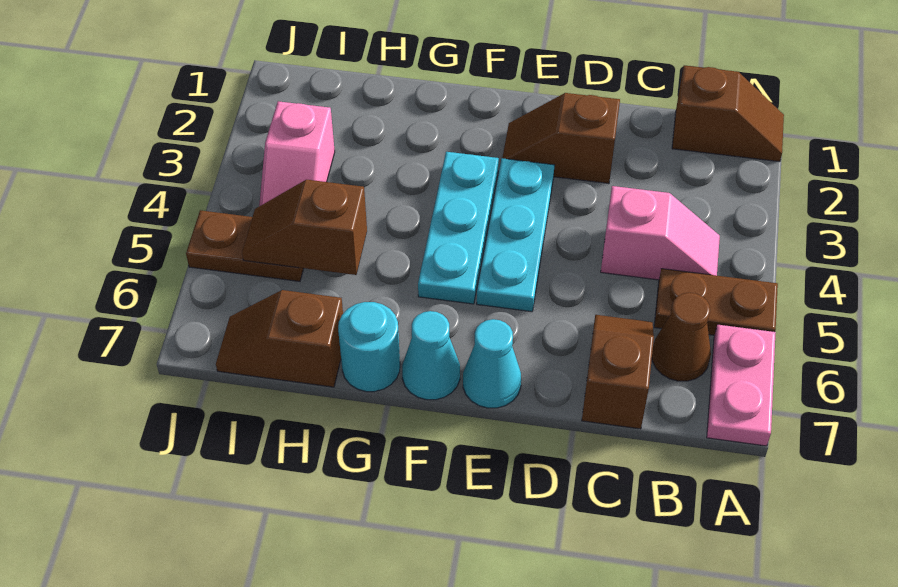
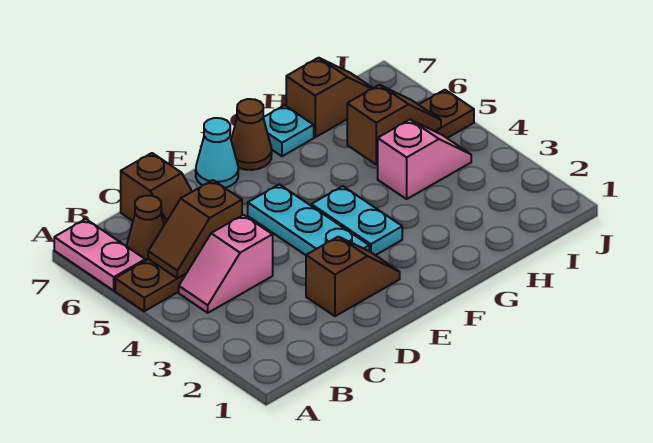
brown 1x2 slope [672,65,784,162] -> brown 1x2 slope moved to [148,180,242,278]
cyan 1x3 plate [418,152,499,304] -> cyan 1x2 plate [311,186,402,255]
cyan 1x1 cone [402,311,460,400] -> brown 1x1 cone [231,99,272,170]
cyan 1x1 round brick [338,302,400,392] -> cyan 1x1 plate [263,105,314,156]
pink 1x2 slope [259,101,335,206] -> pink 1x2 slope turned to [378,120,471,199]

